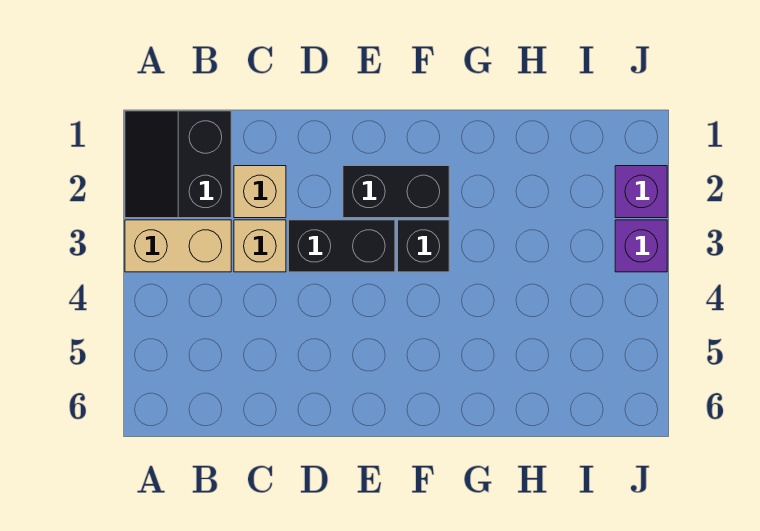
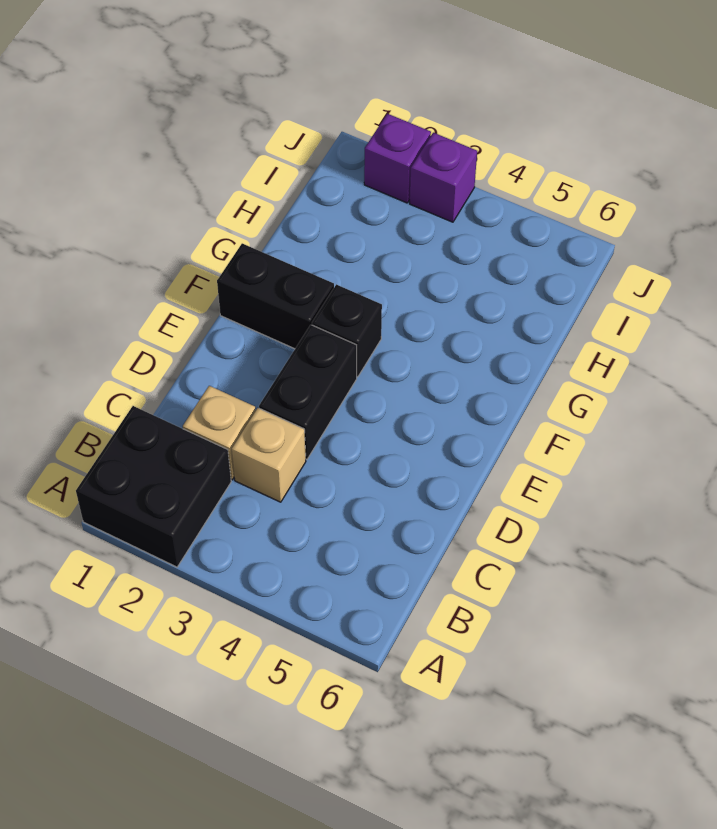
black 2x2 slope [125,111,231,218] -> black 2x2 brick [76,406,231,567]
tan 1x2 brick [125,220,231,272] -> none
black 1x2 brick [343,166,449,218] -> black 1x2 brick turned to [217,243,334,349]

